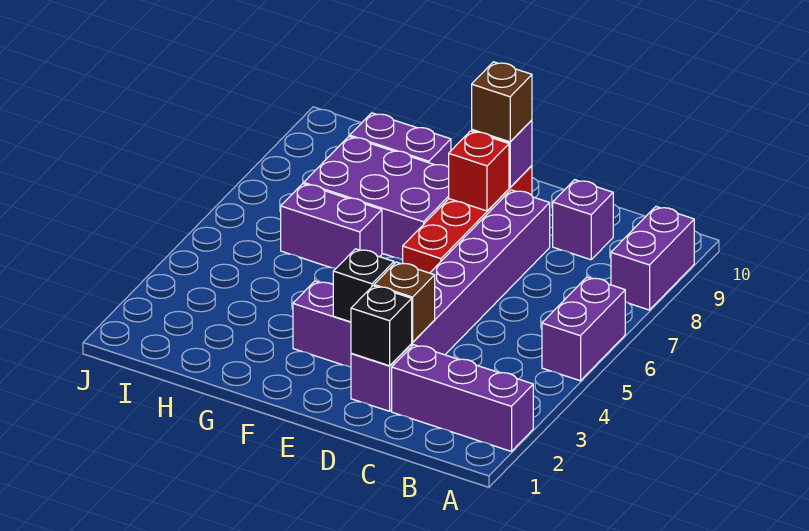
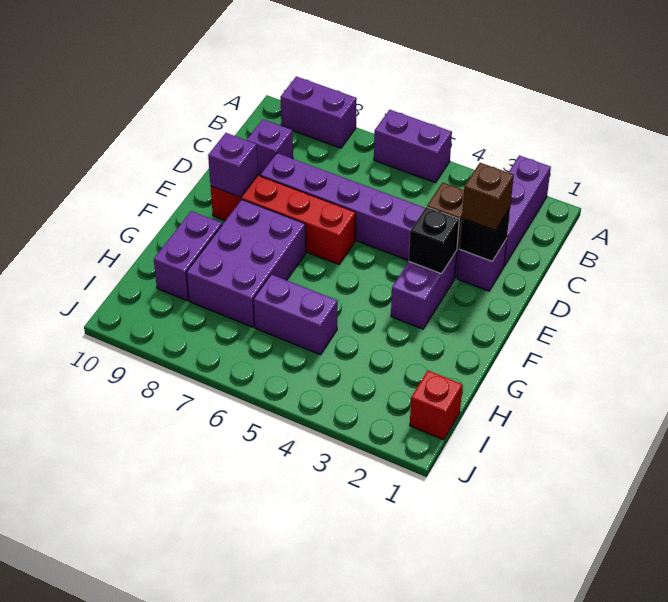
red 1x1 brick [449,131,509,211] -> red 1x1 brick moved to [410,371,462,440]
brown 1x1 brick [472,62,532,142] -> brown 1x1 brick moved to [462,163,514,230]
purple 1x2 brick [281,184,382,269] -> purple 1x2 brick turned to [253,274,338,355]

